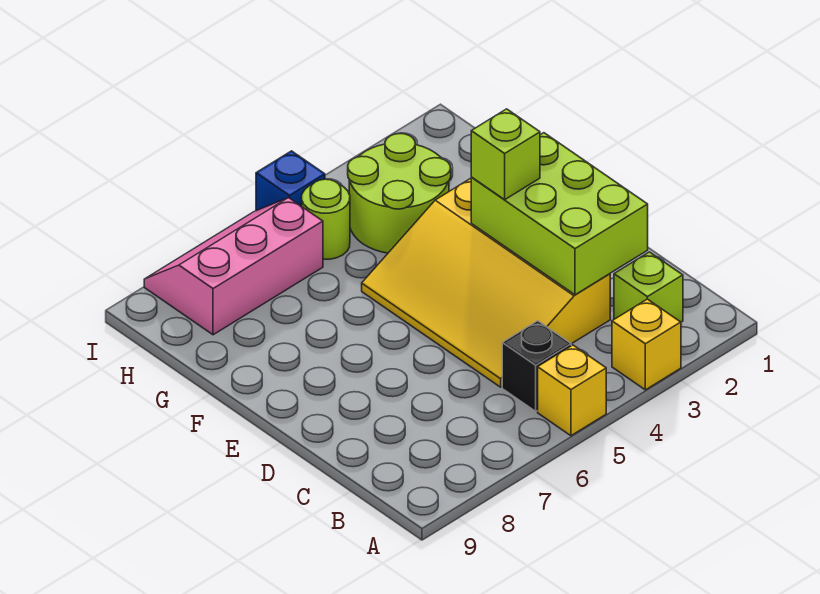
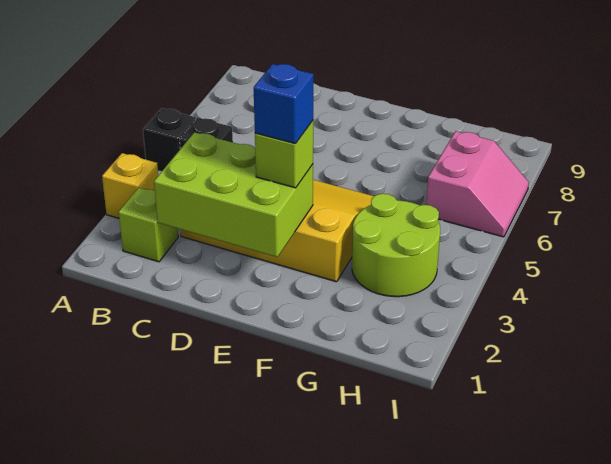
yellow 1x1 brick [538,345,606,436] -> black 1x1 brick [143,108,196,172]
lime 1x1 round brick [302,179,350,259] -> none
pink 2x3 slope [144,198,323,335] -> pink 2x2 slope [426,131,529,237]
blue 1x1 brick [256,151,325,211] -> blue 1x1 brick moved to [254,64,313,144]

